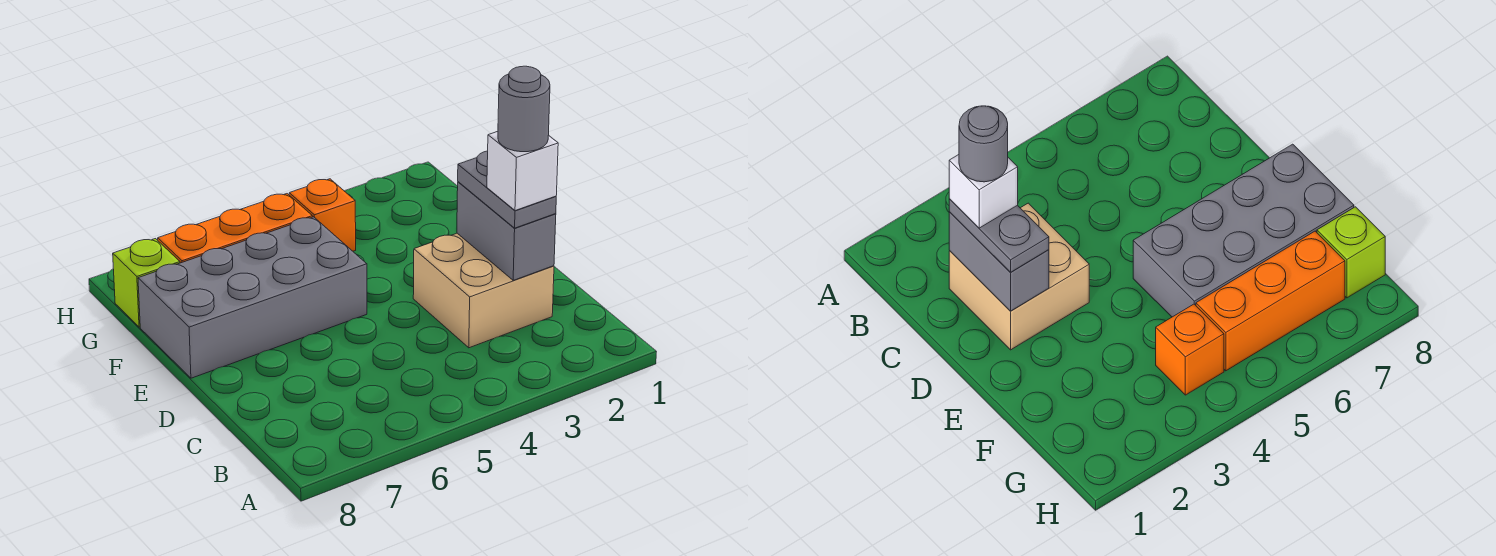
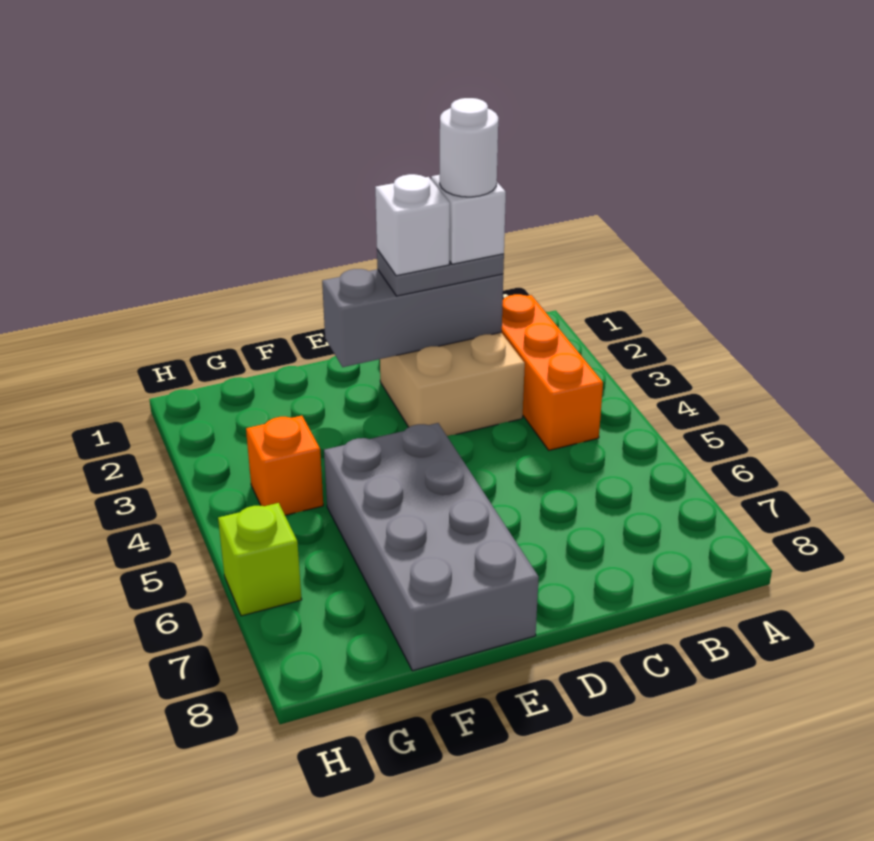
grey 1x2 brick [457,182,556,280] -> grey 1x3 brick [322,269,503,367]
grey 1x1 round brick [498,66,550,152] -> white 1x1 round brick [440,98,498,197]
none -> white 1x1 brick [375,174,450,276]
orange 1x3 brick [158,194,312,263] -> orange 1x3 brick moved to [501,294,603,450]
lime 1x1 brick [113,239,180,327] -> lime 1x1 brick moved to [218,503,302,616]

